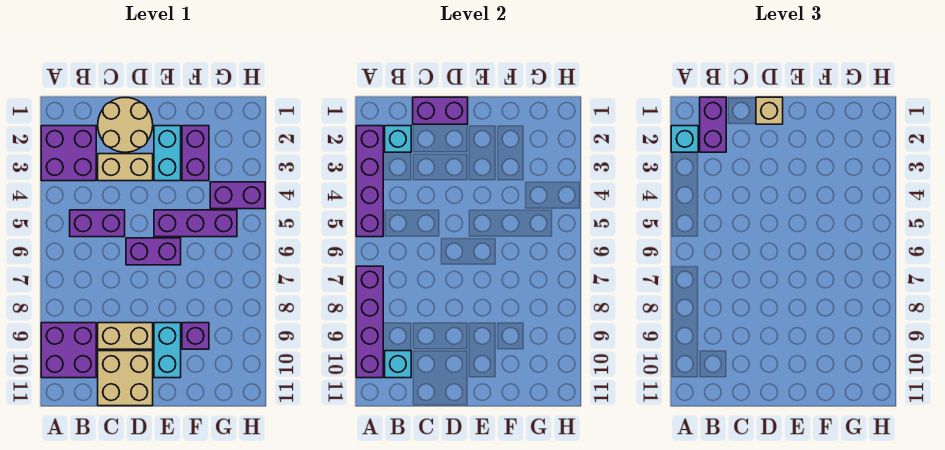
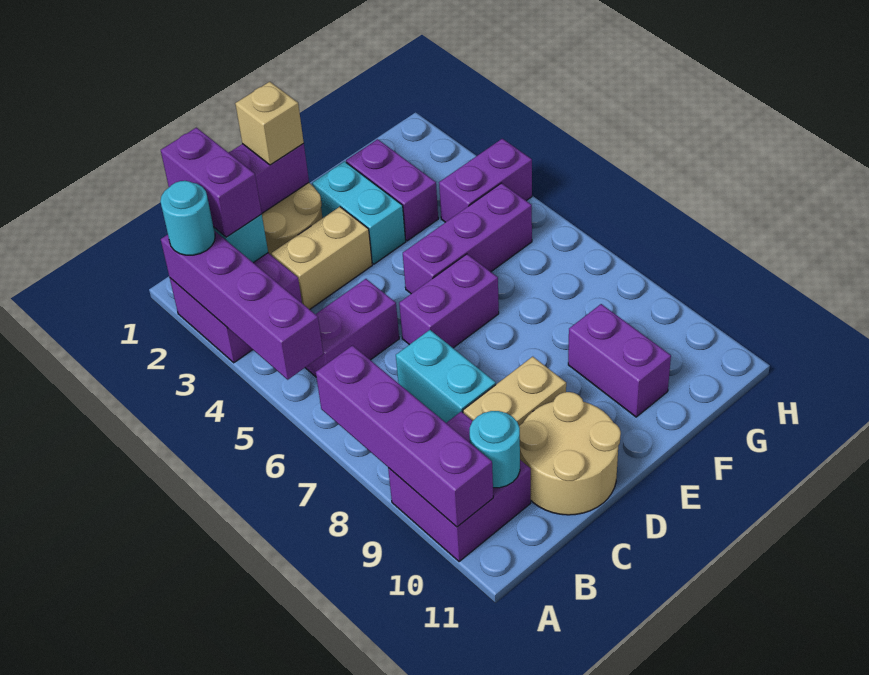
cyan 1x1 brick [671,126,698,152] -> cyan 1x1 round brick [160,181,215,255]
cyan 1x1 brick [385,351,411,378] -> cyan 1x1 round brick [470,411,520,488]
tan 2x2 brick [98,351,153,406] -> tan 2x2 round brick [519,392,621,515]
cyan 1x2 brick [154,323,181,378] -> cyan 1x2 brick moved to [396,330,496,423]
purple 1x1 brick [182,323,209,349] -> purple 1x2 brick [568,304,671,417]

